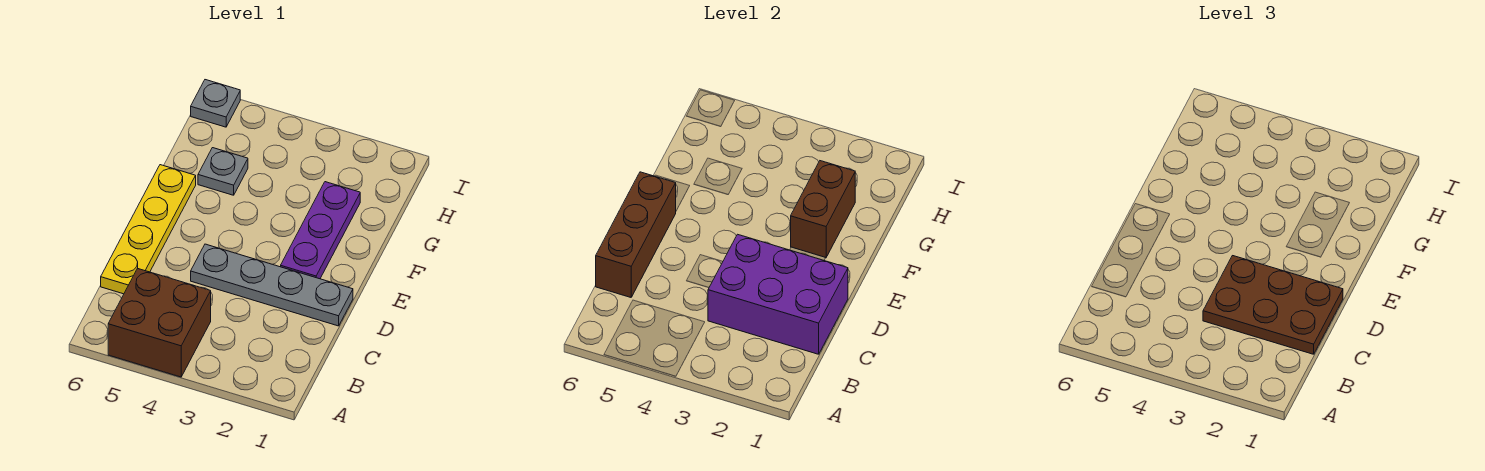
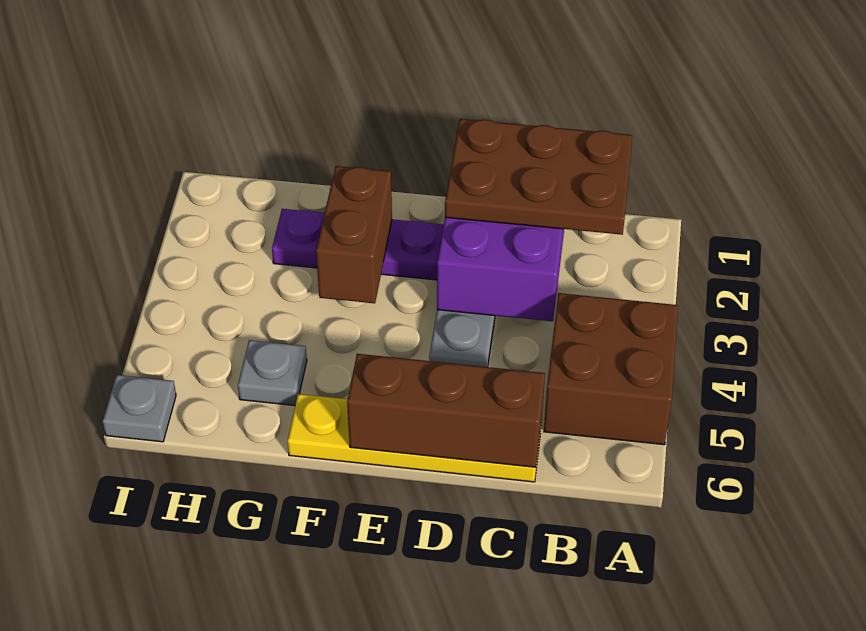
brown 2x3 plate [1203,256,1343,354] -> brown 2x3 plate turned to [445,119,632,235]
brown 1x2 brick [791,161,855,258] -> brown 1x2 brick turned to [316,166,392,303]

